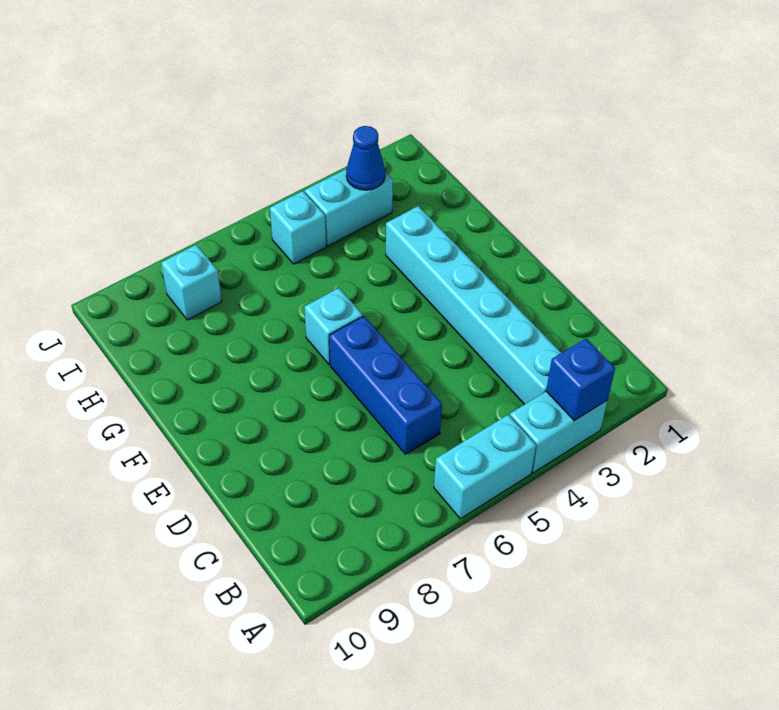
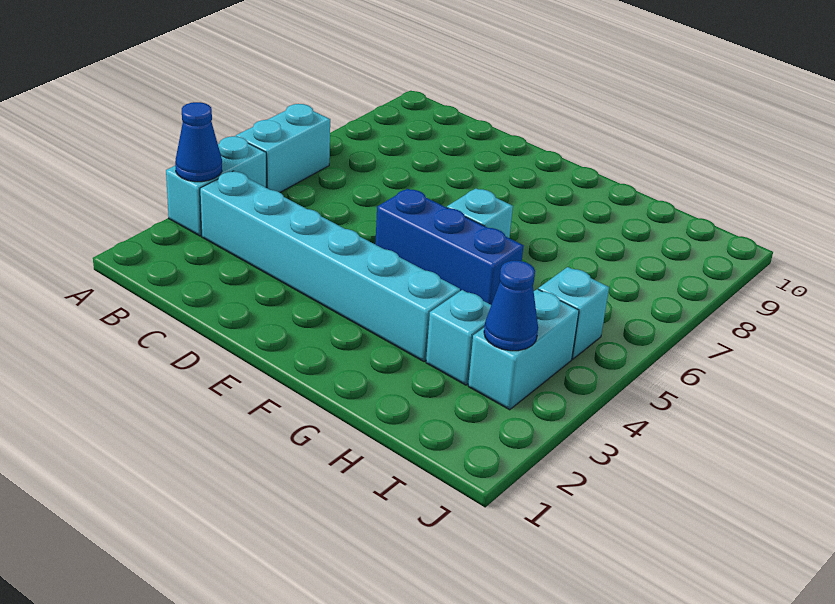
blue 1x1 brick [546,339,615,421] -> blue 1x1 cone [175,102,222,182]
blue 1x3 brick [329,316,442,454] -> blue 1x3 brick moved to [375,189,523,305]
cyan 1x1 brick [161,245,222,320] -> cyan 1x1 brick moved to [426,290,491,385]

